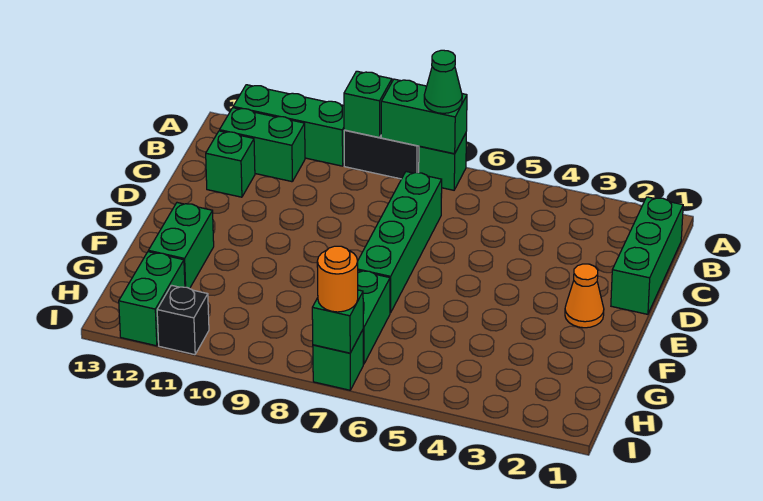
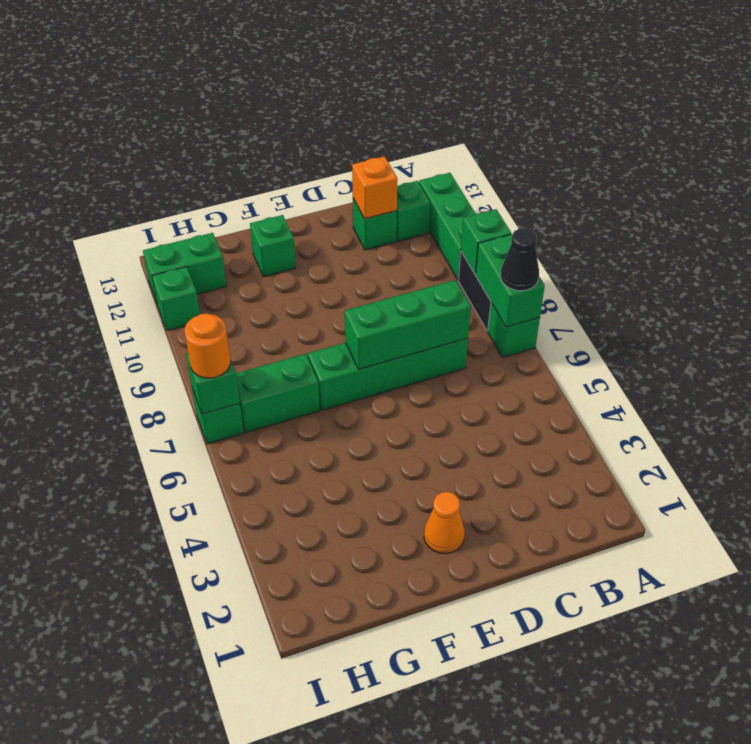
green 1x1 cone [424,50,462,113] -> black 1x1 cone [500,228,539,291]
green 1x3 brick [611,197,683,314] -> green 1x3 brick moved to [345,280,471,369]
green 1x2 brick [220,108,305,182] -> green 1x1 brick [396,181,430,241]
none -> orange 1x1 brick [352,156,397,219]
green 1x2 brick [148,203,214,289] -> green 1x1 brick [250,215,296,277]
black 1x1 brick [157,285,209,355] -> green 1x1 brick [152,267,200,330]

